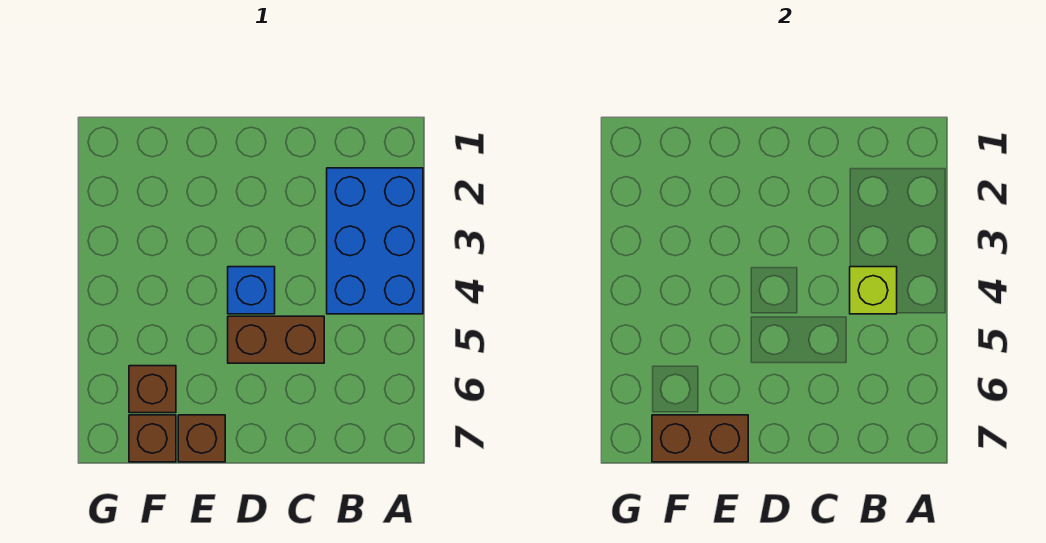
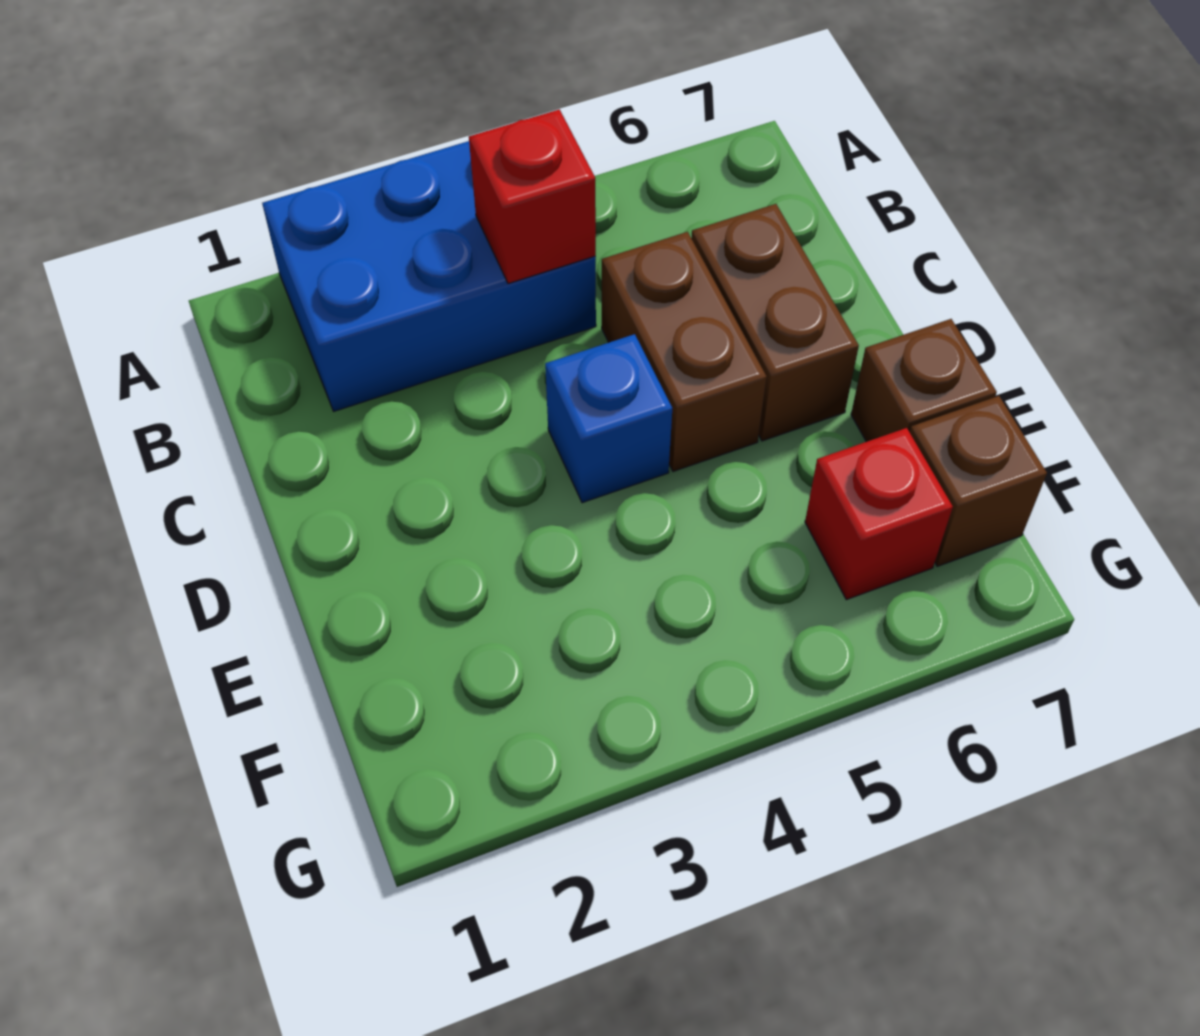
lime 1x1 brick [850,267,897,314] -> red 1x1 brick [469,109,596,284]
brown 1x2 brick [652,415,748,462] -> brown 1x2 brick moved to [691,204,859,441]
brown 1x1 brick [129,366,176,413] -> red 1x1 brick [805,428,953,600]

